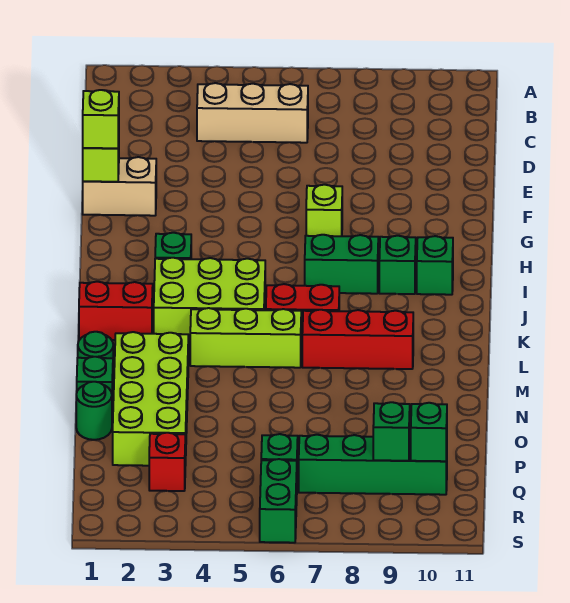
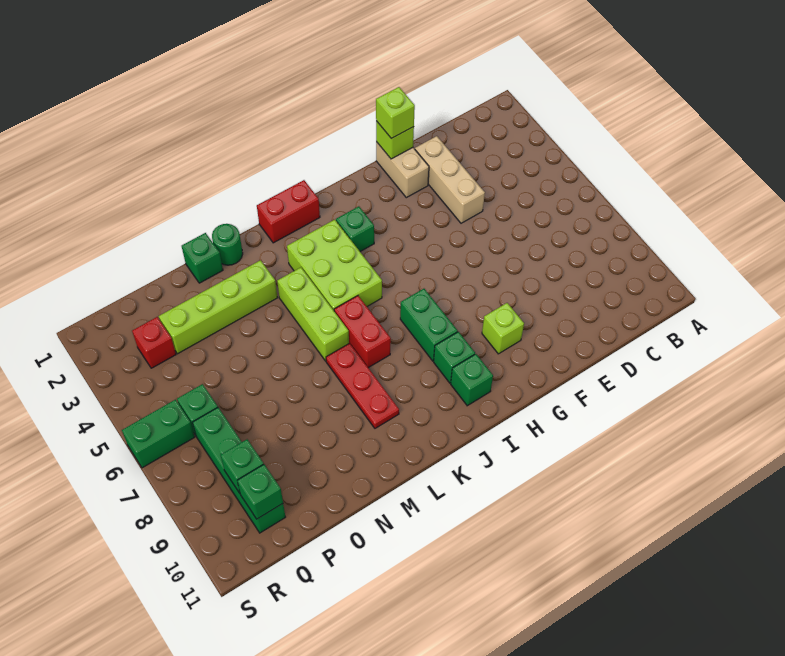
tan 1x3 brick [197,83,308,143] -> tan 1x3 brick moved to [415,136,485,223]
lime 1x1 brick [306,185,342,236] -> lime 1x1 brick moved to [482,303,524,354]
red 1x2 brick [79,282,153,340] -> red 1x2 brick turned to [257,180,320,243]
red 1x3 brick [302,310,413,369] -> red 1x3 plate [326,343,399,428]
lime 2x4 brick [113,332,188,466] -> lime 1x4 brick [159,260,278,354]
green 1x1 round brick [76,382,112,440] -> none

